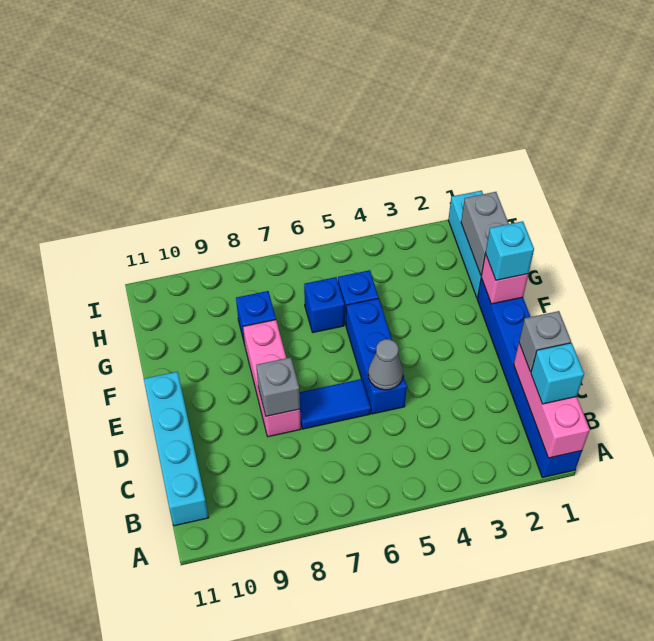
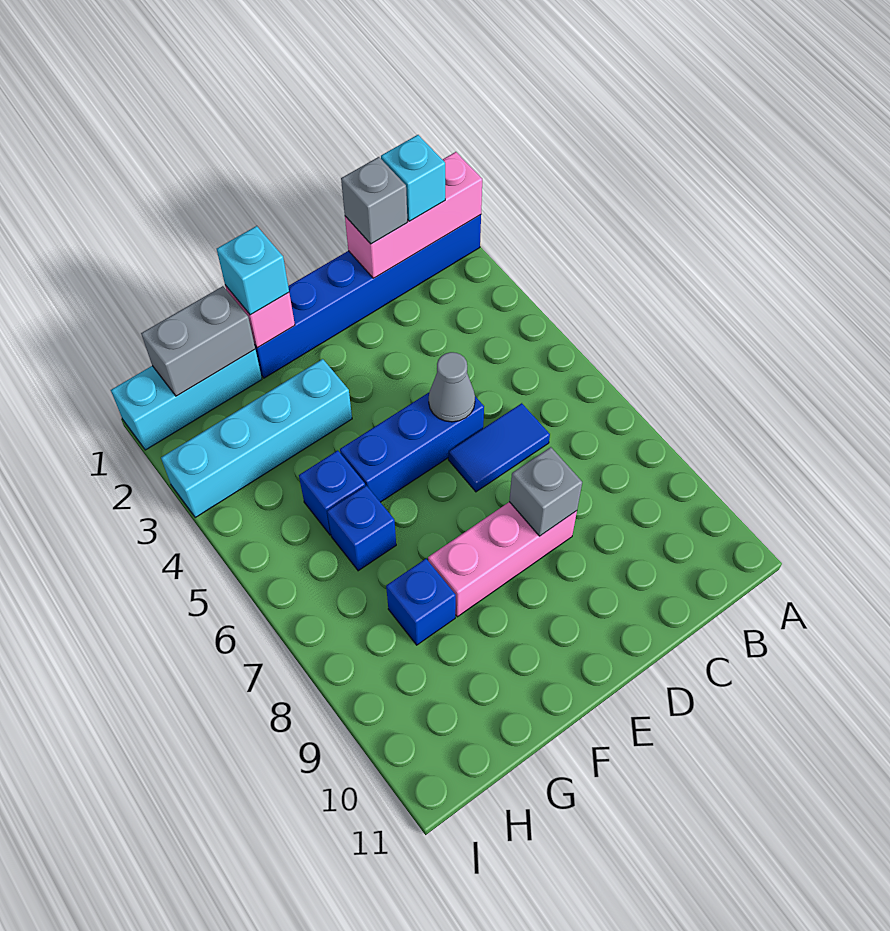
cyan 1x4 brick [144,372,209,526] -> cyan 1x4 brick moved to [161,359,352,518]
blue 1x2 tile [299,379,371,429] -> blue 1x2 tile turned to [448,403,550,492]

